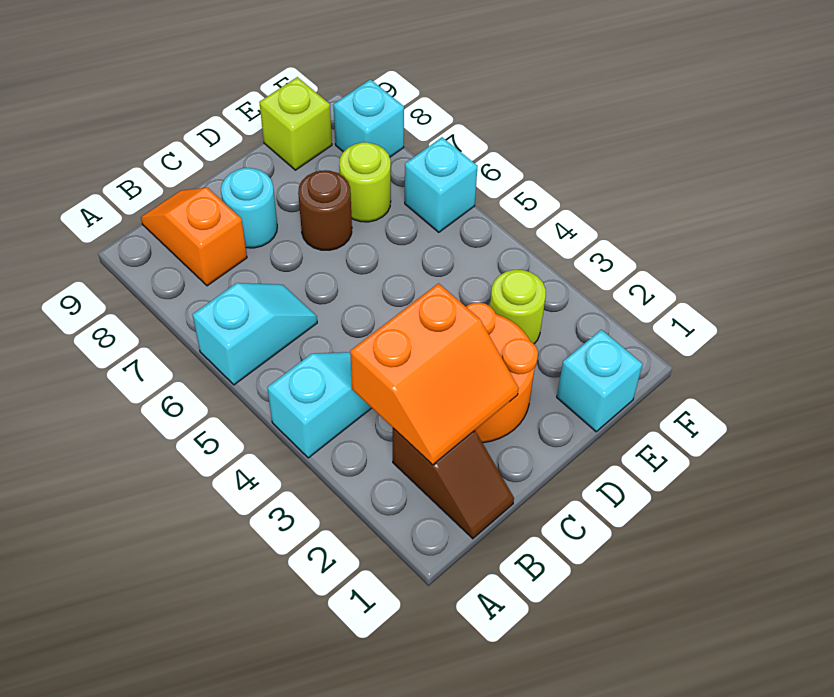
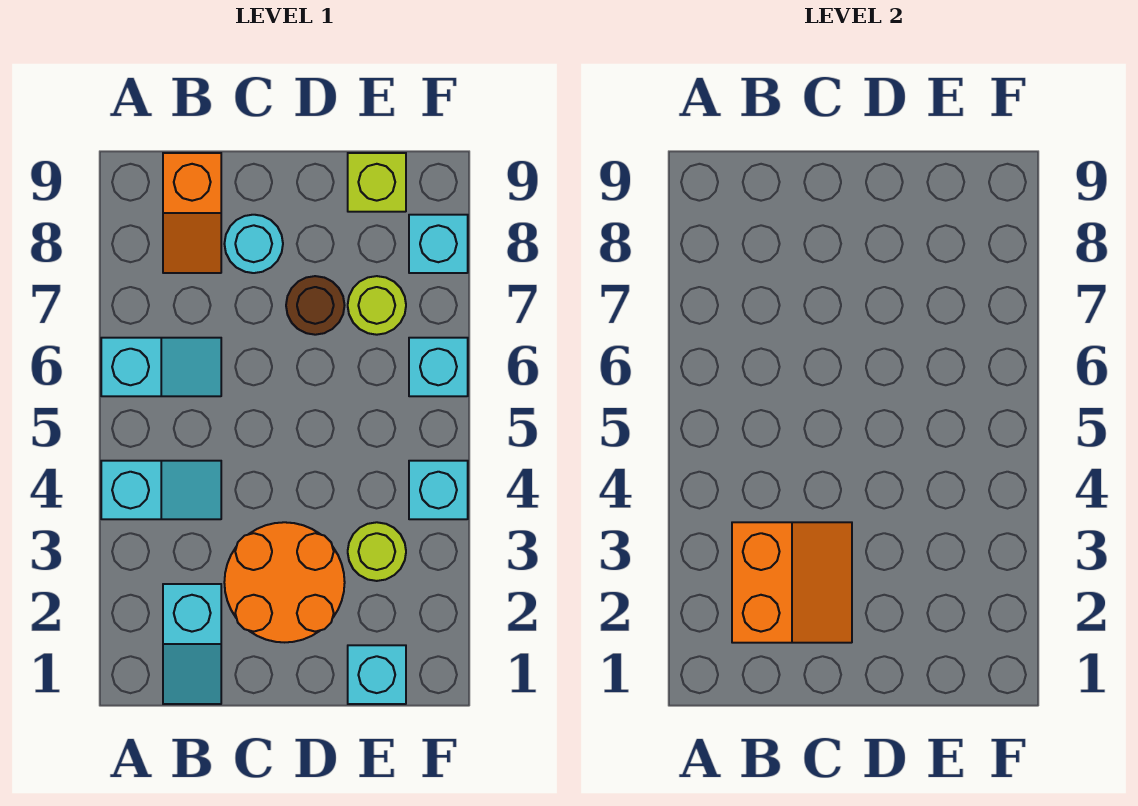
brown 1x2 slope [393,428,514,539] -> cyan 1x2 slope [163,584,221,704]
orange 2x2 slope [350,283,519,465] -> orange 2x2 slope turned to [732,522,852,643]
orange 1x2 slope [141,188,247,286] -> orange 1x2 slope turned to [163,153,221,273]
none -> cyan 1x1 brick [409,461,468,519]

